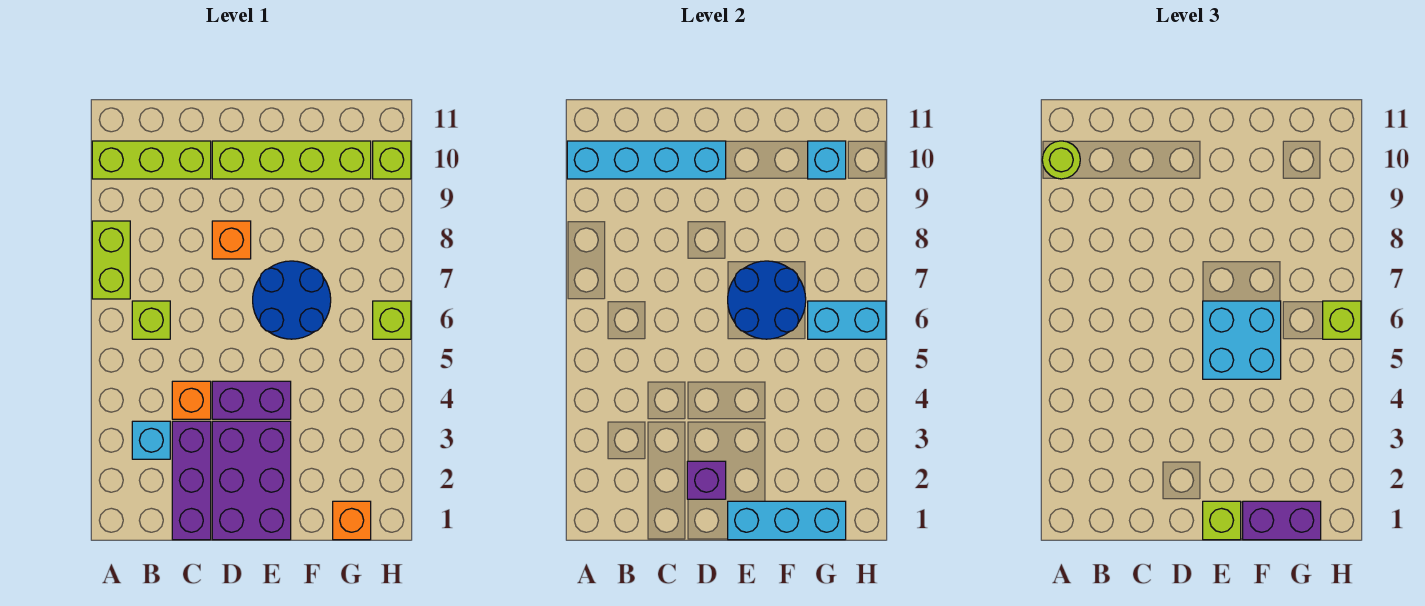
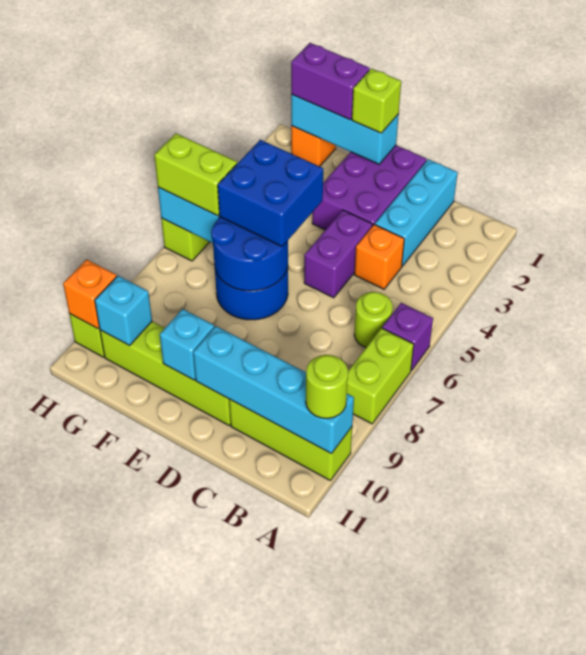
cyan 1x1 brick [132,421,170,459] -> cyan 1x1 brick moved to [160,309,214,380]
lime 1x1 brick [132,301,170,339] -> lime 1x1 round brick [354,292,393,347]
purple 1x3 brick [172,421,211,540] -> cyan 1x3 brick [375,159,458,266]
purple 1x1 brick [687,461,726,499] -> purple 1x1 brick moved to [382,303,433,371]
purple 1x2 brick [212,381,291,419] -> purple 1x2 brick turned to [304,210,373,298]
orange 1x1 brick [212,221,251,259] -> orange 1x1 brick moved to [63,260,117,329]
cyan 2x2 brick [1203,301,1281,379] -> blue 2x2 brick [218,140,323,246]
lime 1x1 brick [1323,301,1361,339] -> lime 1x2 brick [154,134,237,216]

